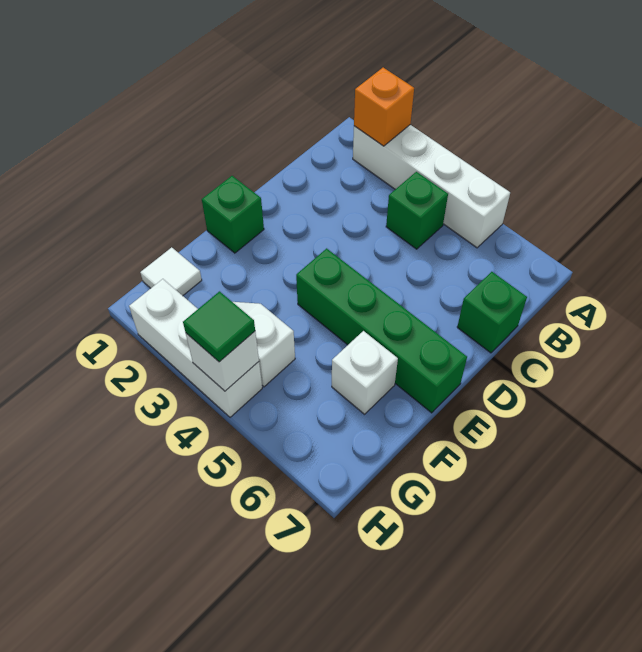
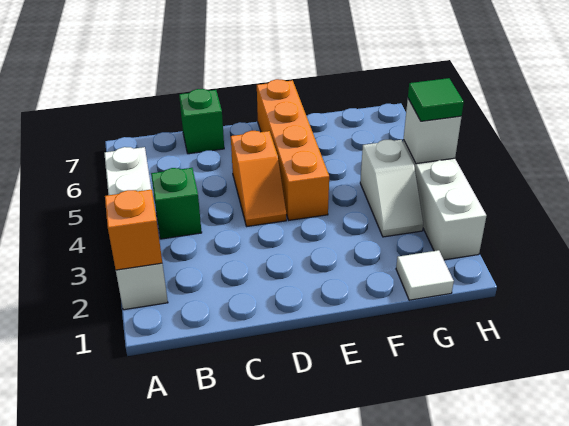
none -> orange 1x2 slope [231,131,286,226]
green 1x1 brick [202,176,264,253] -> none
green 1x4 brick [296,248,467,413] -> orange 1x4 brick [257,79,329,220]
white 1x1 brick [332,331,398,414] -> none

